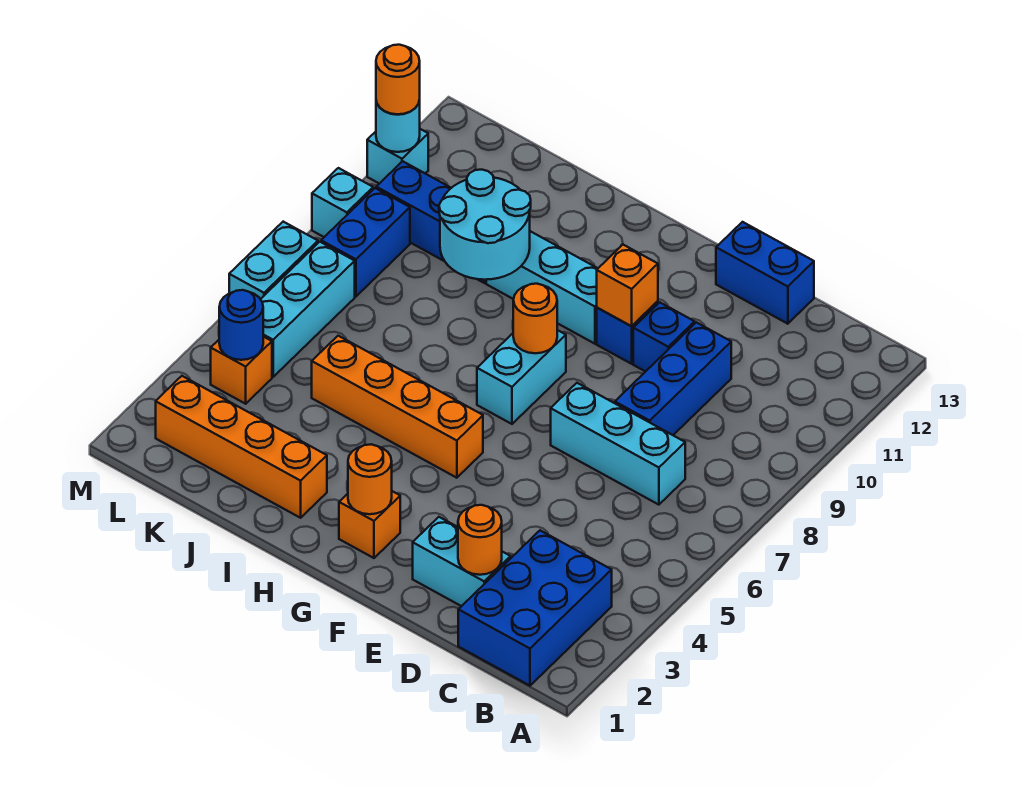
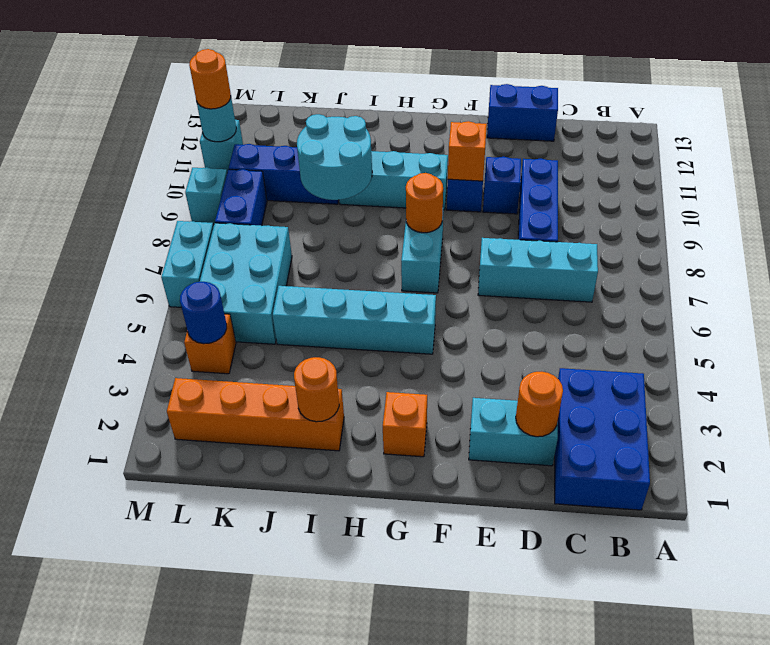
orange 1x1 round brick [348,444,392,514] -> orange 1x1 round brick moved to [294,357,339,422]
orange 1x4 brick [312,336,483,478] -> cyan 1x4 brick [273,286,436,354]
cyan 1x3 brick [261,242,355,377] -> cyan 2x3 brick [200,223,292,344]

